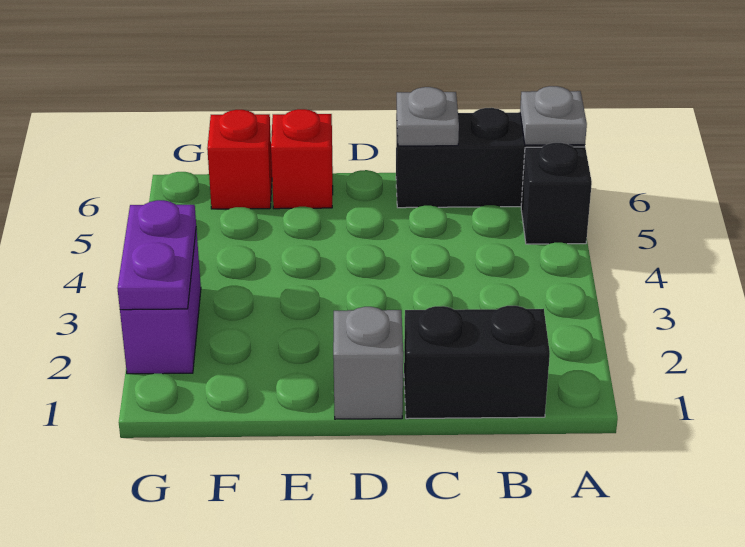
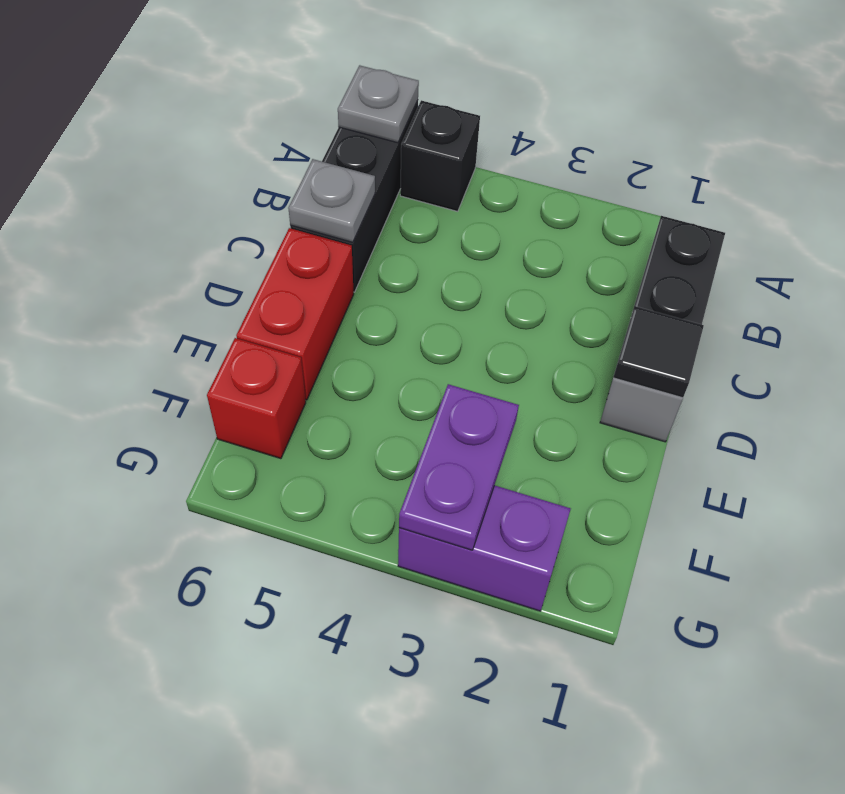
none -> black 1x1 tile [613,306,704,398]
red 1x1 brick [271,109,333,209] -> red 1x2 brick [236,228,354,400]
purple 1x2 plate [117,200,196,310] -> purple 1x2 plate turned to [399,384,519,550]

